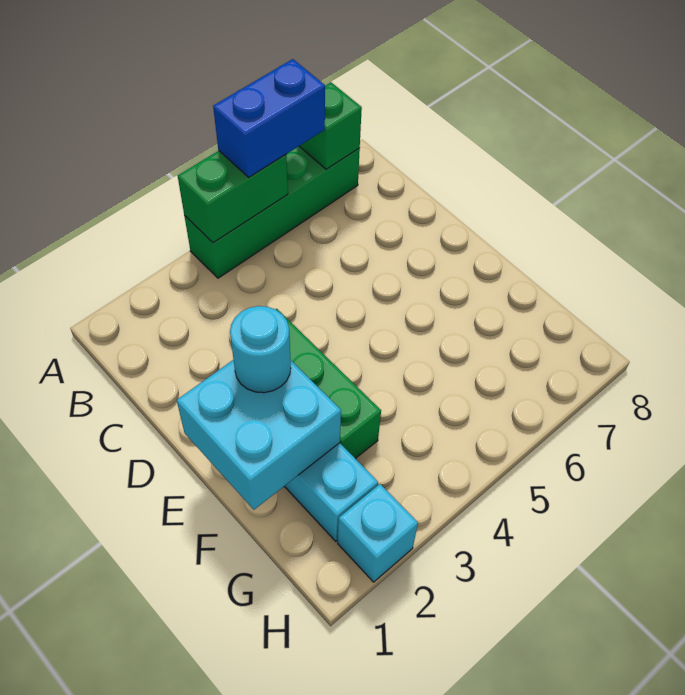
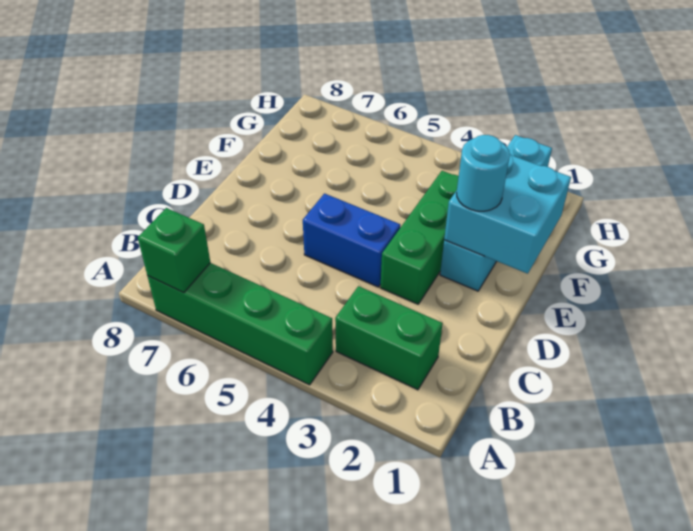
green 1x2 brick [178,150,288,243] -> green 1x2 brick moved to [335,286,443,390]
blue 1x2 brick [213,59,325,177] -> blue 1x2 brick moved to [303,194,400,287]

